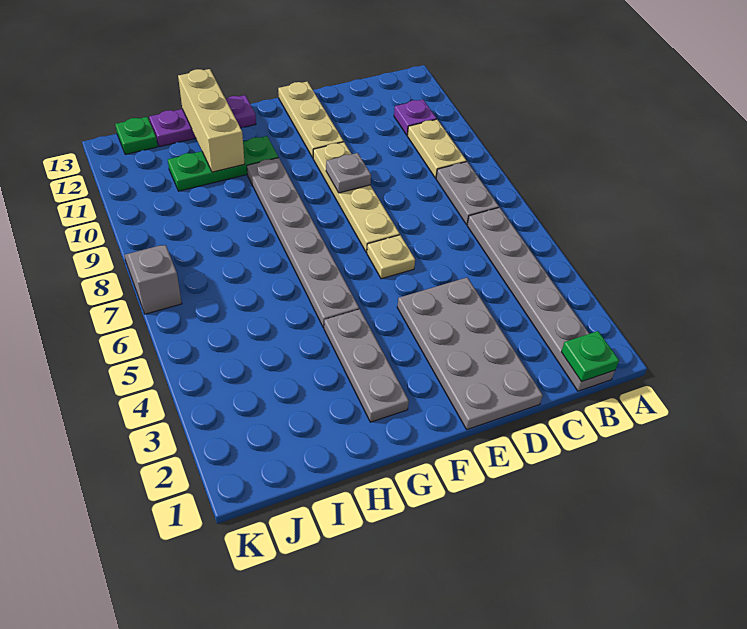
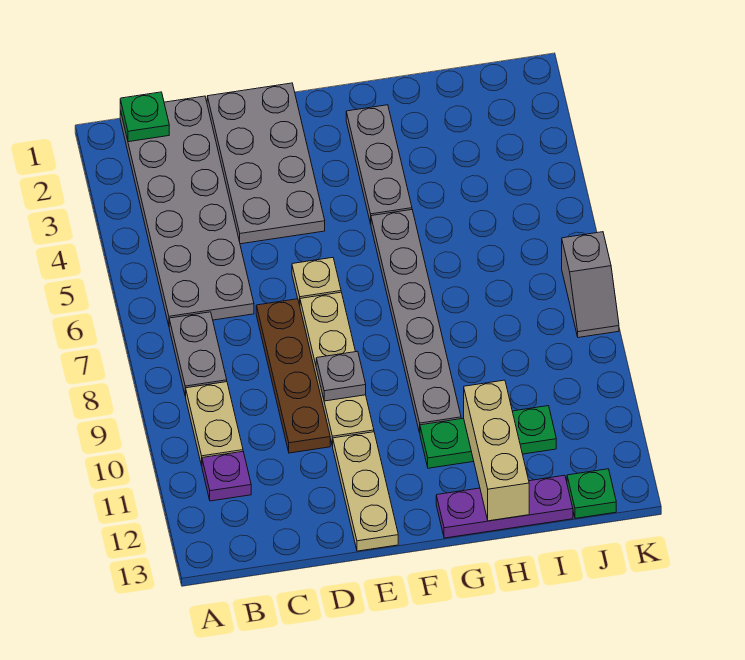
grey 1x6 plate [467,207,615,391] -> grey 2x6 plate [120,96,254,325]
none -> brown 1x4 plate [256,299,330,453]

